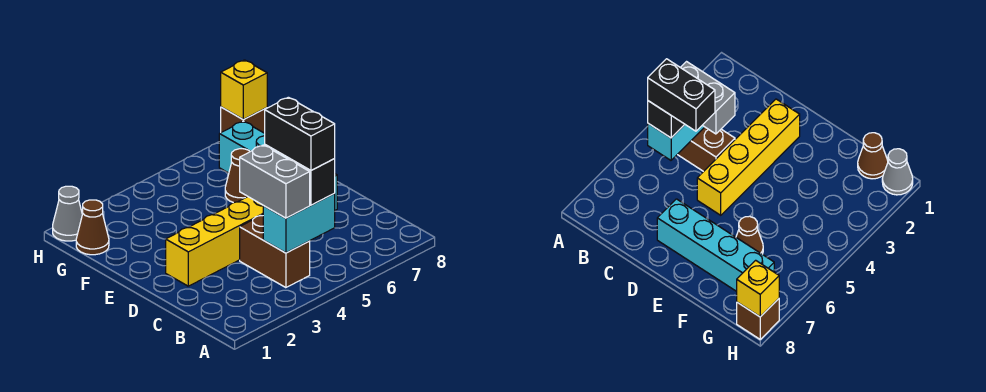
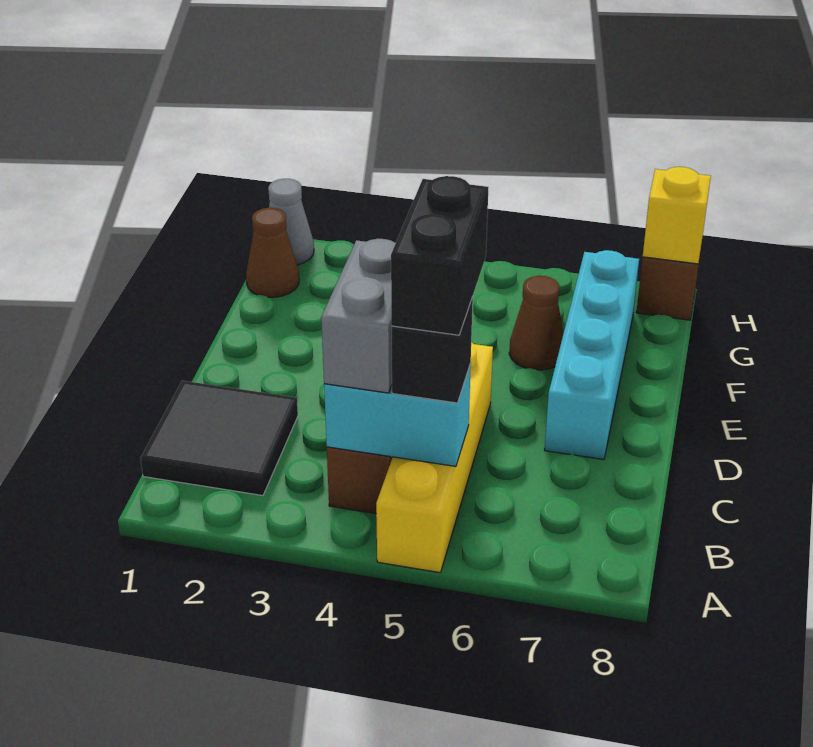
none -> black 2x2 tile [140,381,298,496]
yellow 1x4 brick [166,197,263,286] -> yellow 1x4 brick turned to [376,342,493,573]

